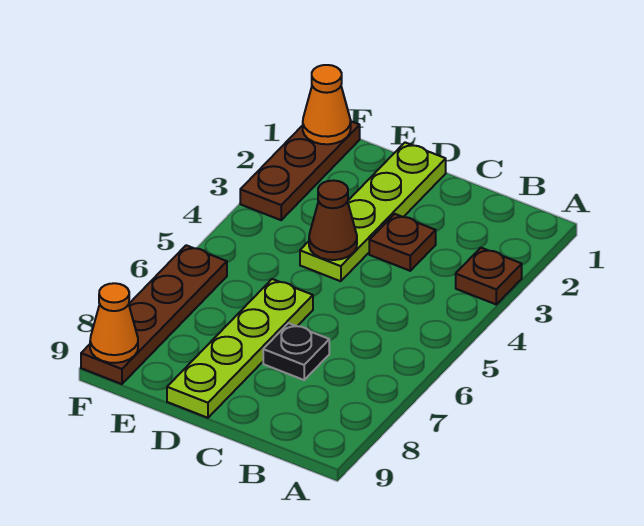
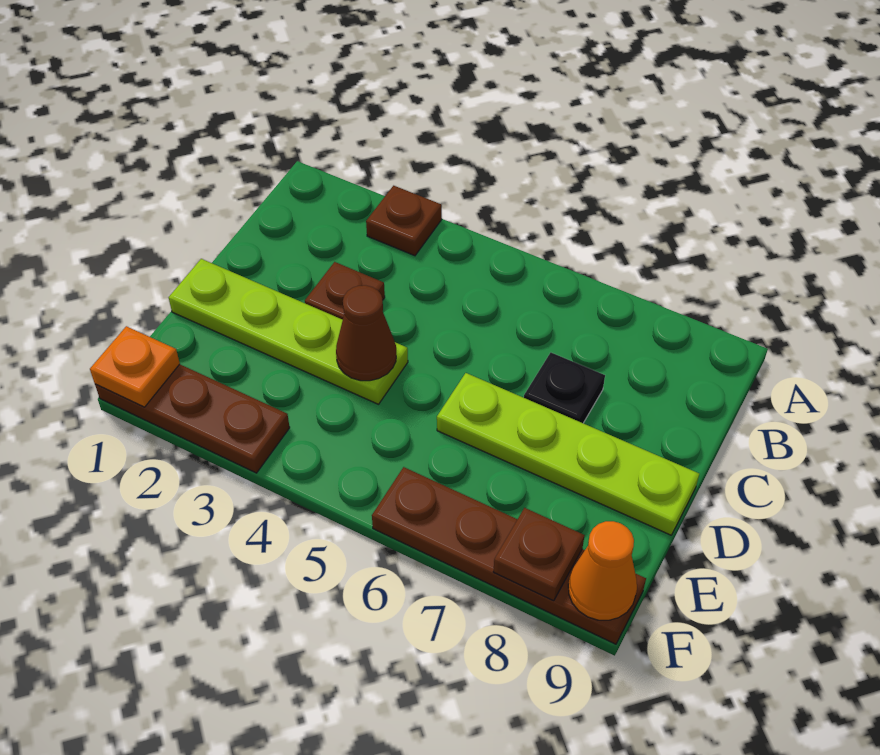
orange 1x1 cone [303,65,351,144] -> orange 1x1 plate [90,326,180,407]
none -> brown 1x1 plate [493,508,585,601]

